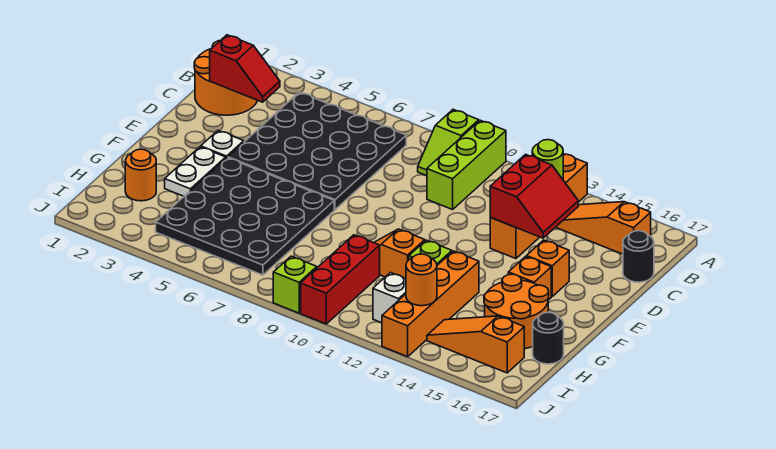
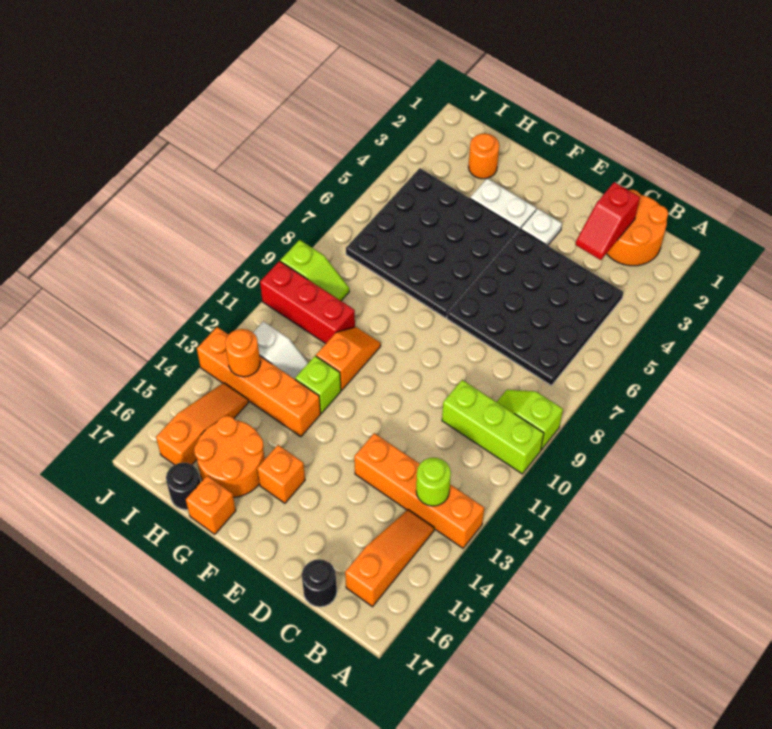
red 2x2 slope [490,154,578,238] -> none
orange 1x1 brick [526,240,569,297] -> orange 1x1 brick moved to [186,476,236,534]

